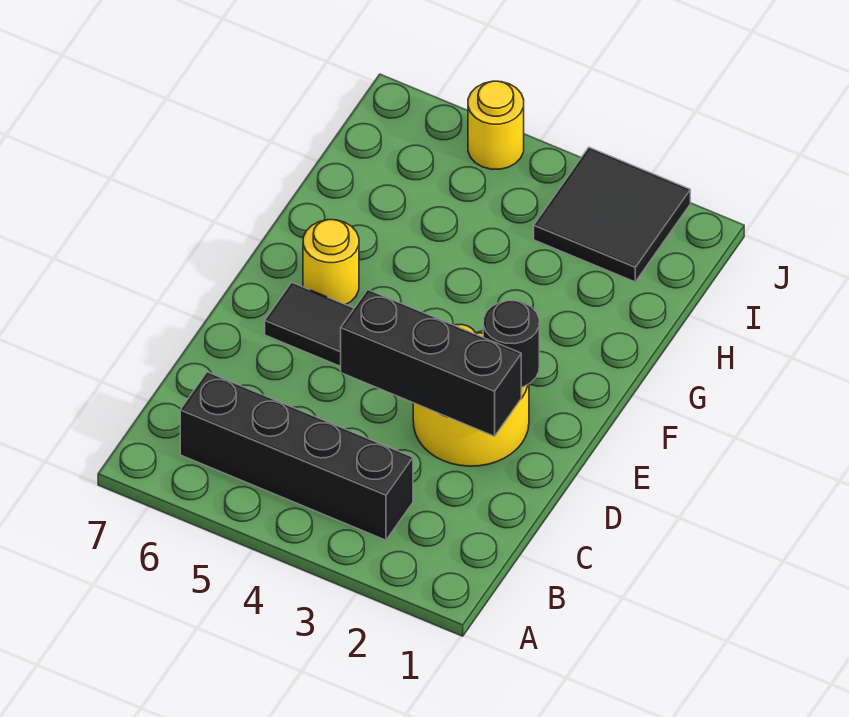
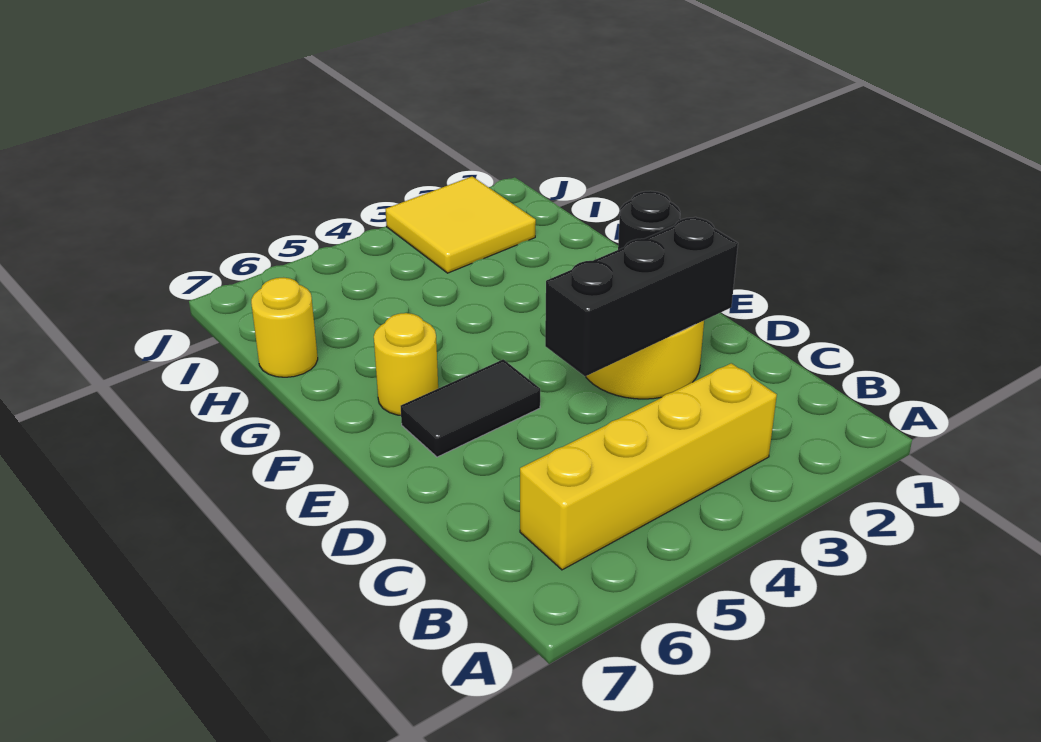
black 1x4 brick [180,372,413,540] -> yellow 1x4 brick [520,363,777,570]
black 2x2 tile [534,147,690,282] -> yellow 2x2 tile [386,176,536,273]
yellow 1x1 round brick [468,81,524,169] -> yellow 1x1 round brick moved to [251,278,318,377]

